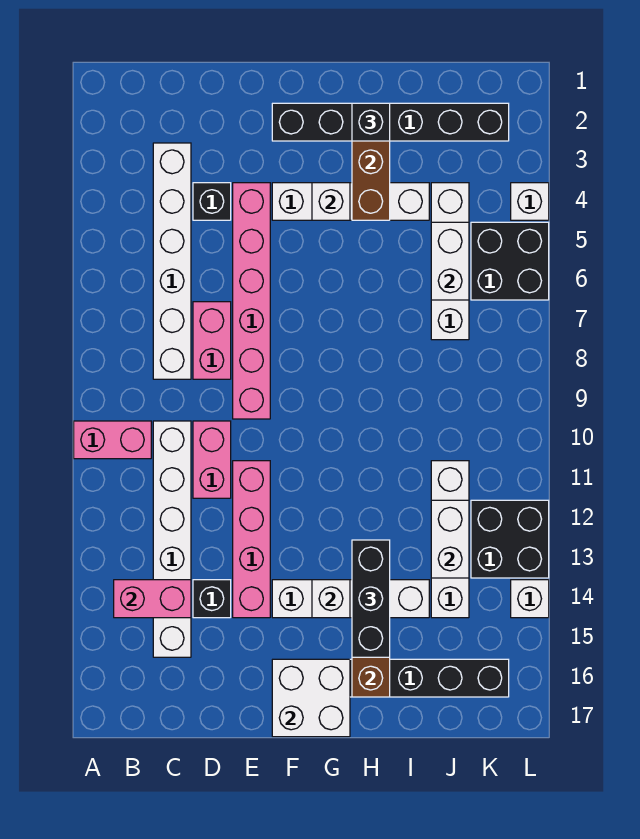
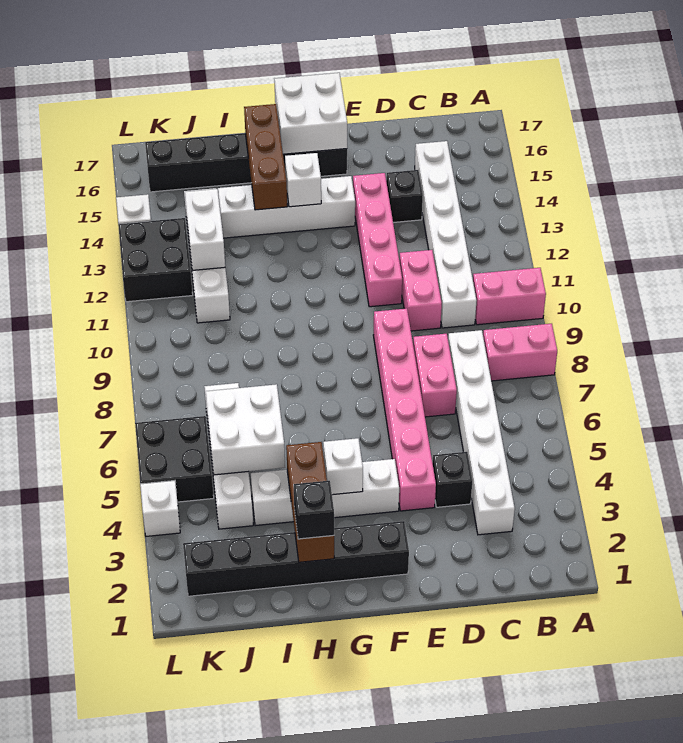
pink 1x2 brick [114,580,191,618] -> pink 1x2 brick moved to [483,324,557,381]
black 1x3 brick [352,540,390,657] -> none
white 1x2 brick [431,222,469,300] -> white 2x2 brick [206,384,285,475]

